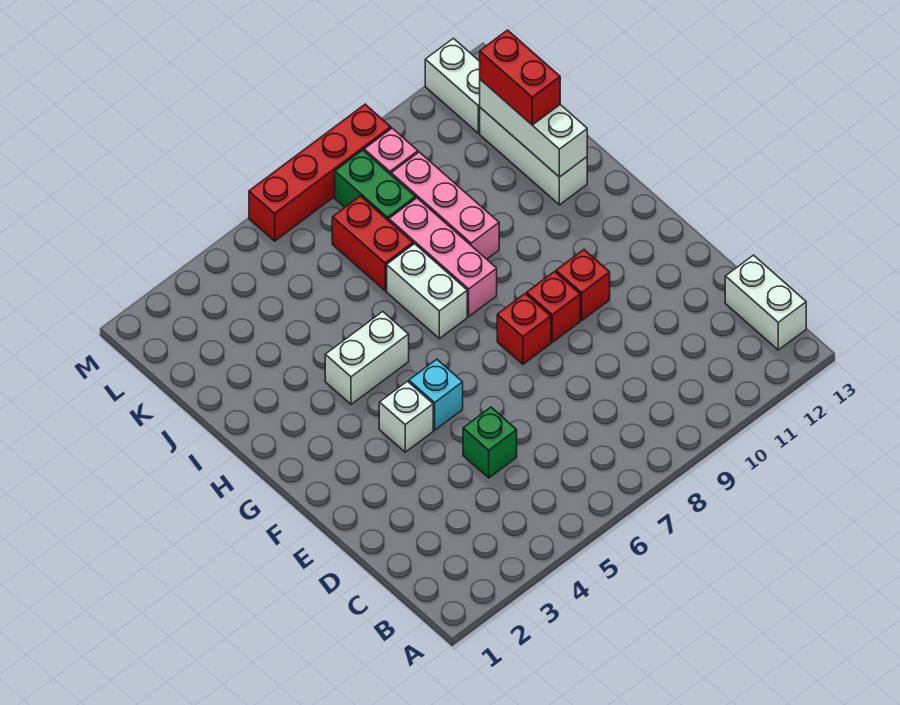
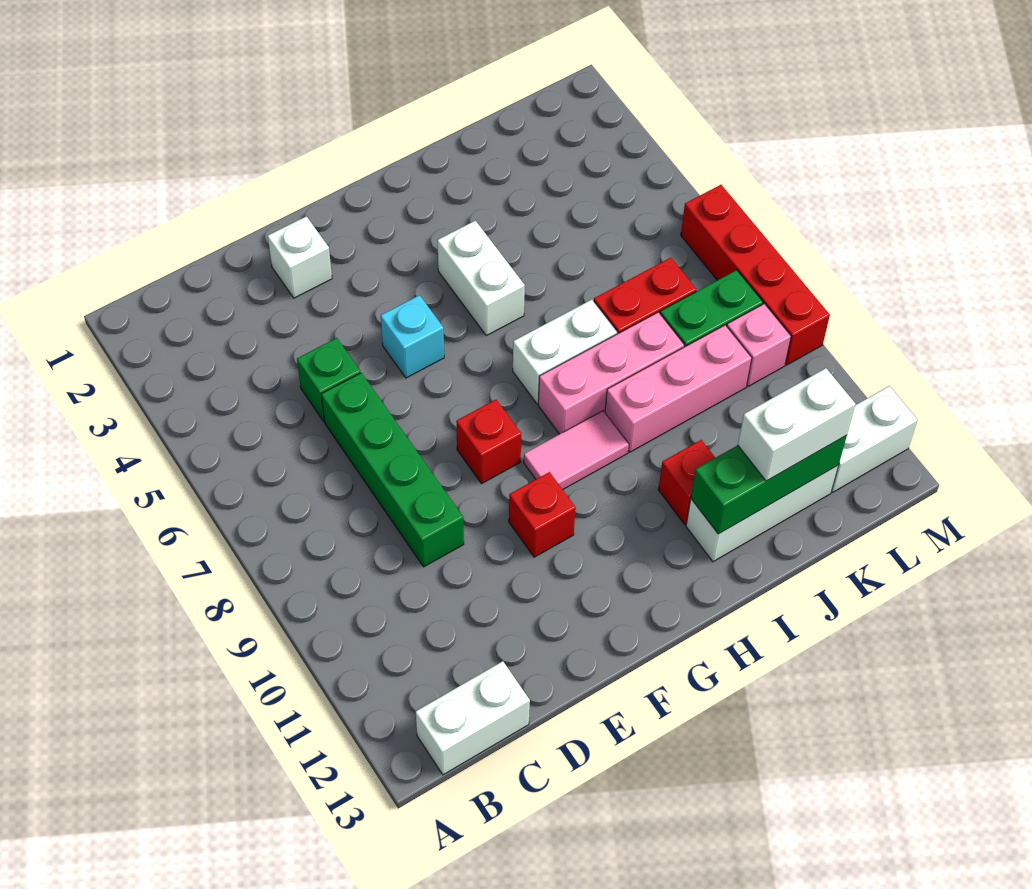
none -> green 1x4 brick [321,373,464,567]
white 1x1 brick [379,381,433,452] -> white 1x1 brick moved to [268,216,332,298]
red 1x1 brick [527,271,580,342] -> red 1x1 brick moved to [658,440,715,524]
none -> pink 1x2 tile [524,411,629,489]
white 1x3 brick [480,79,587,177] -> green 1x3 brick [691,435,847,534]
red 1x2 brick [480,30,560,125] -> white 1x2 brick [738,368,855,481]

